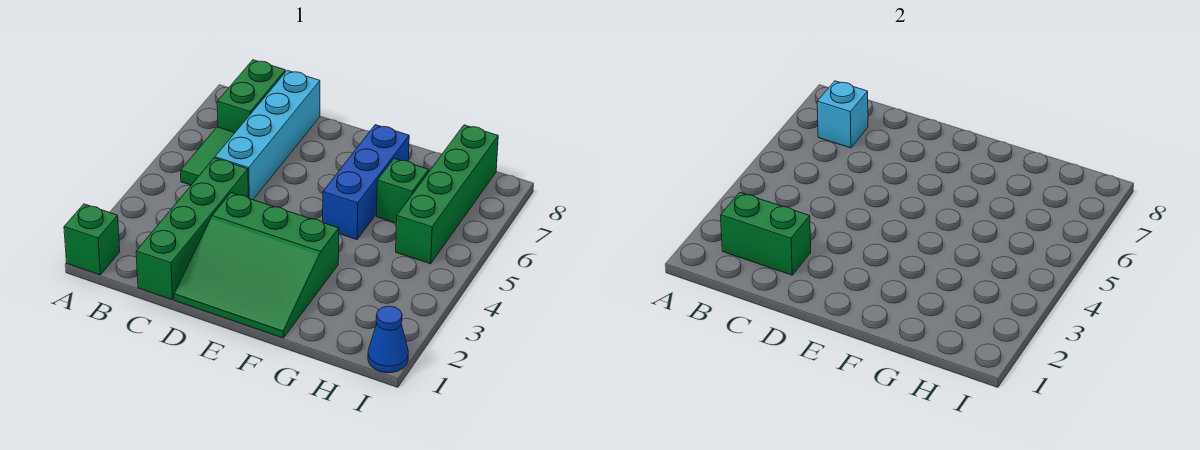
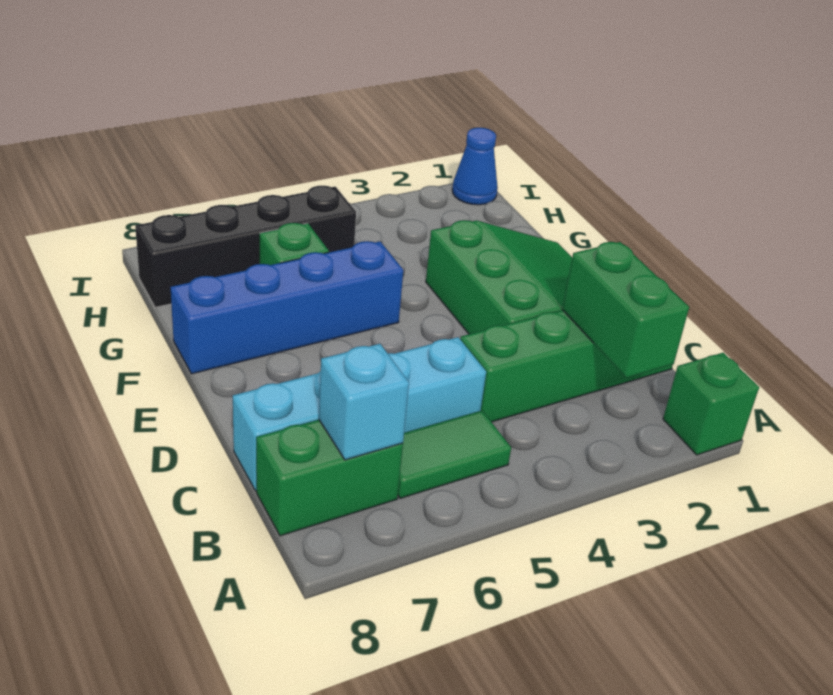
blue 1x3 brick [323,125,409,240] -> blue 1x4 brick [171,241,403,374]
green 1x4 brick [396,125,498,264] -> black 1x4 brick [135,186,356,307]

